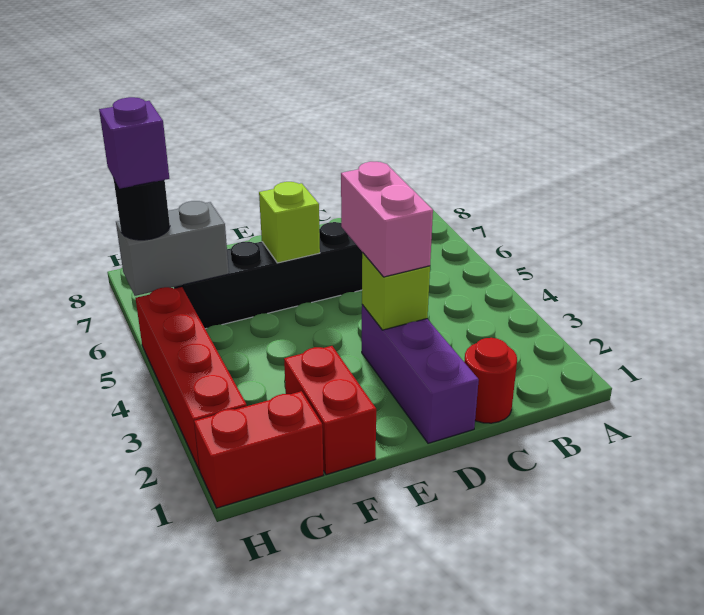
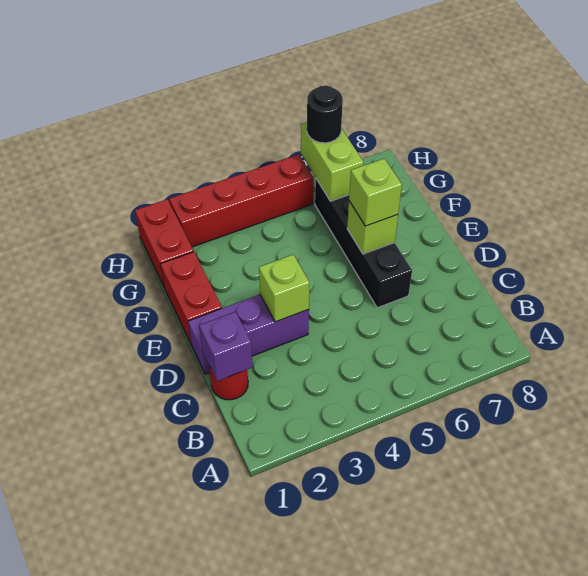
pink 1x2 brick [341,162,433,277] -> none
none -> lime 1x1 brick [349,158,402,226]
red 1x2 brick [284,346,376,475] -> red 1x2 brick turned to [161,252,222,343]
grey 1x2 brick [116,201,229,296] -> lime 1x2 brick [301,122,364,201]
purple 1x1 brick [99,97,169,189] -> purple 1x1 brick moved to [199,312,253,381]

